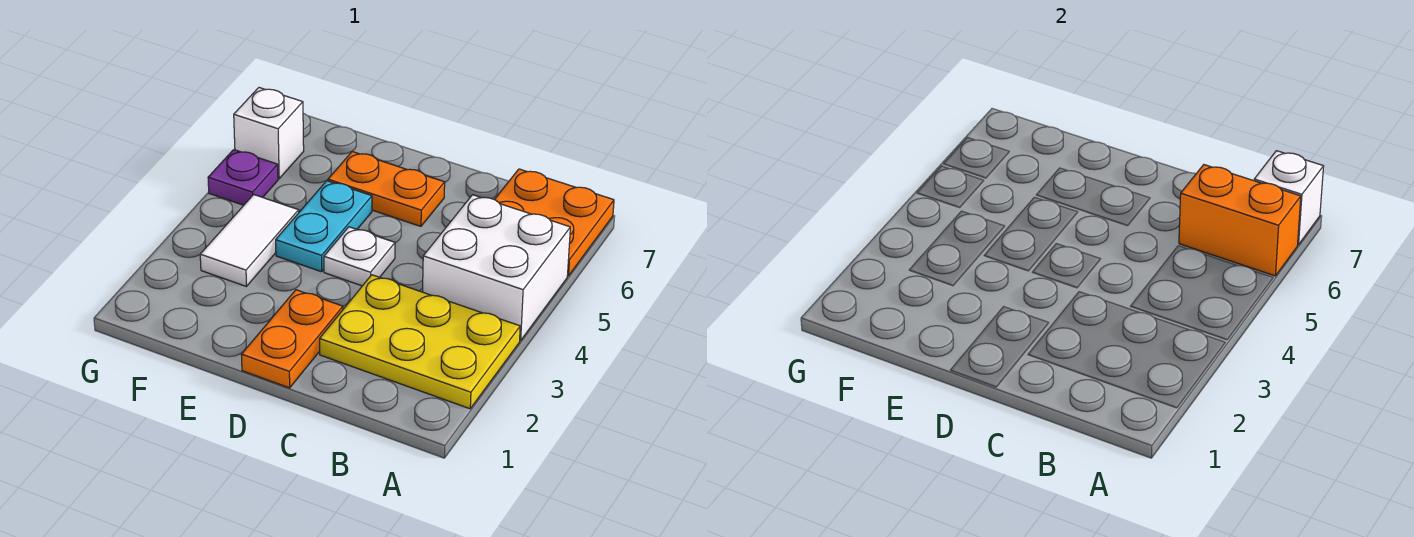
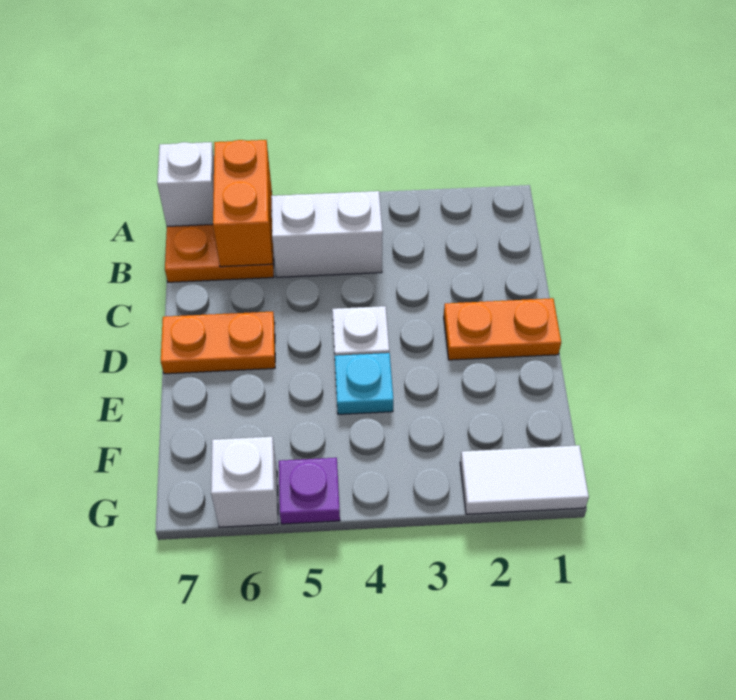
yellow 2x3 plate [320,275,520,409] -> none
white 2x2 brick [423,195,570,341] -> white 1x2 brick [271,191,383,277]
orange 1x2 plate [328,152,445,226] -> orange 1x2 plate turned to [161,312,275,374]
cyan 1x2 plate [276,181,372,272] -> cyan 1x1 plate [335,353,393,414]
white 1x2 tile [200,195,299,287] -> white 1x2 tile moved to [460,445,589,514]

